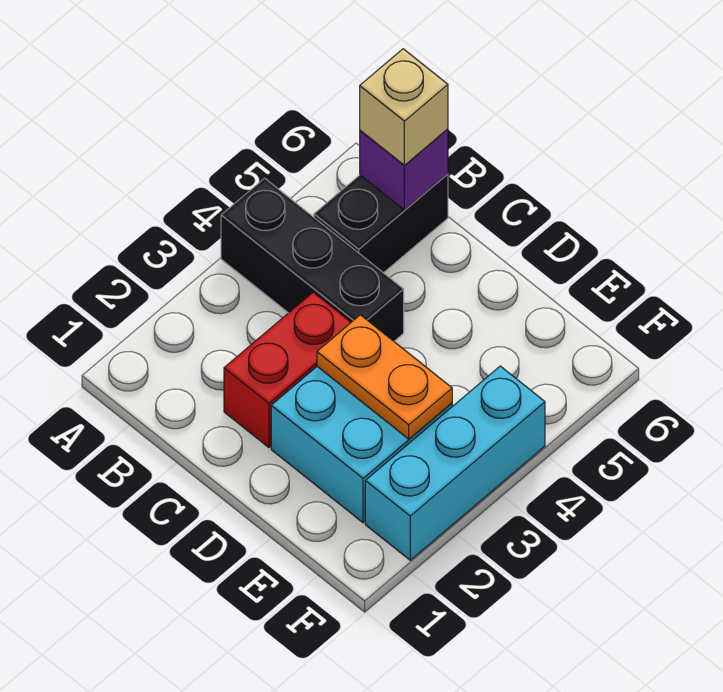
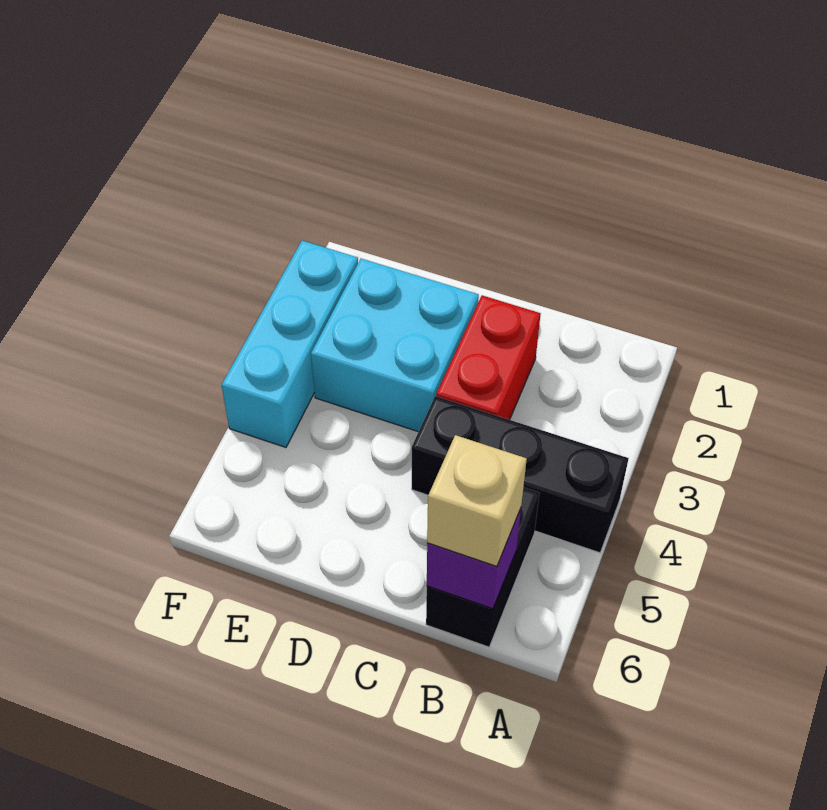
orange 1x2 plate [317,315,452,439] -> none

